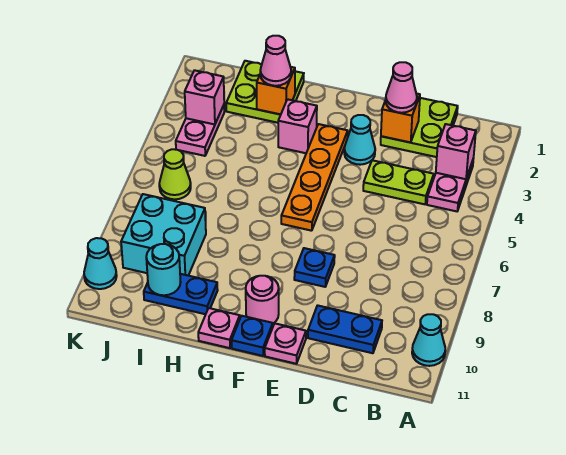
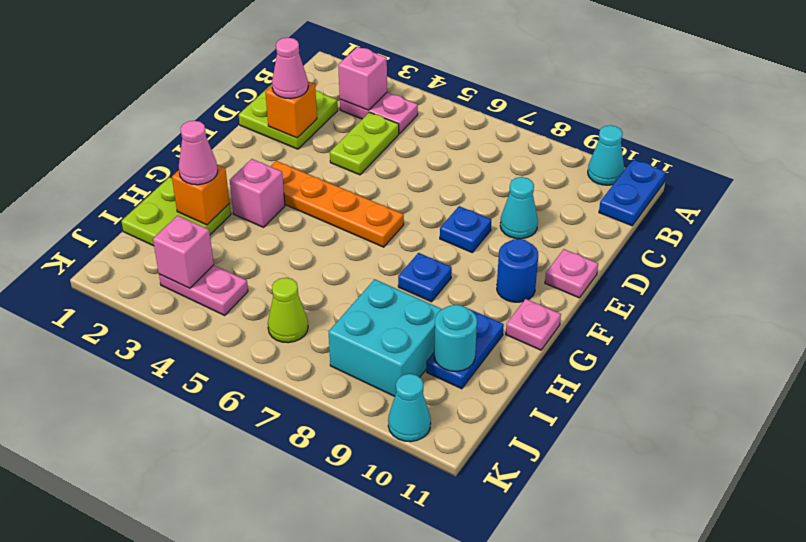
blue 1x2 plate [308,305,382,353] -> blue 1x2 plate moved to [599,159,666,226]
cyan 1x1 cone [344,115,375,165] -> cyan 1x1 cone moved to [500,177,538,239]
pink 1x1 round brick [246,276,279,323] -> blue 1x1 round brick [497,239,538,302]
blue 1x1 plate [231,316,273,356] -> blue 1x1 plate moved to [398,253,452,302]

